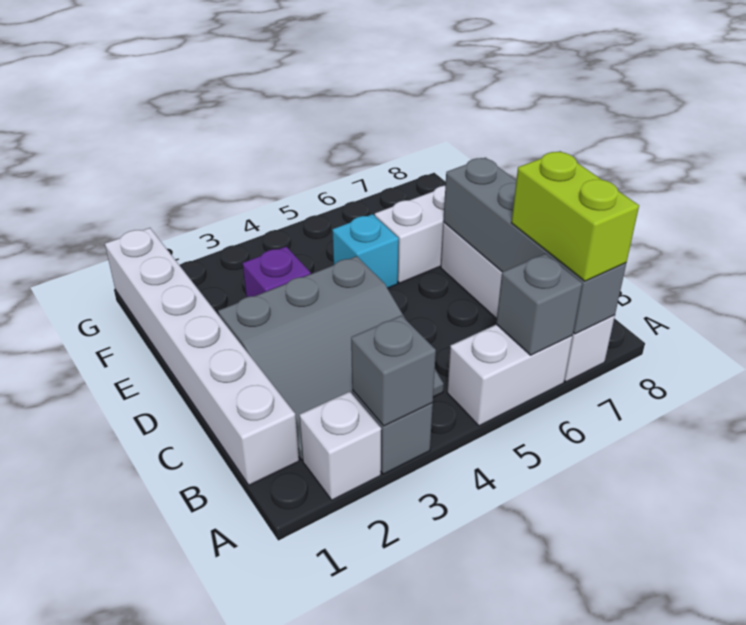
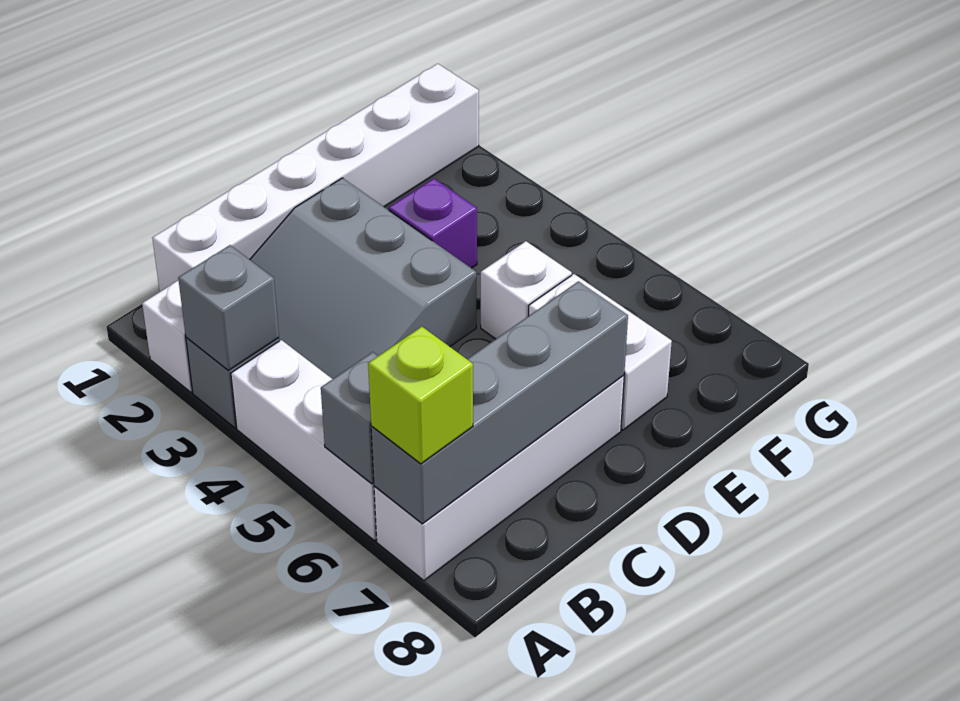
white 1x2 brick [447,324,572,426] -> white 1x3 brick [231,340,377,541]
lime 1x2 brick [511,151,639,281] -> lime 1x1 brick [368,327,473,464]
cyan 1x1 brick [332,214,399,288] -> white 1x1 brick [481,241,572,339]

